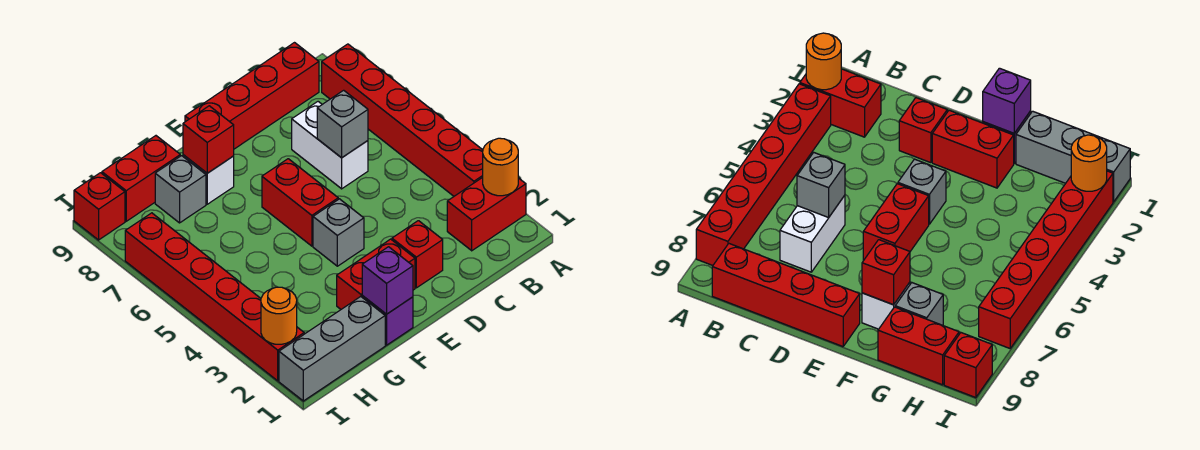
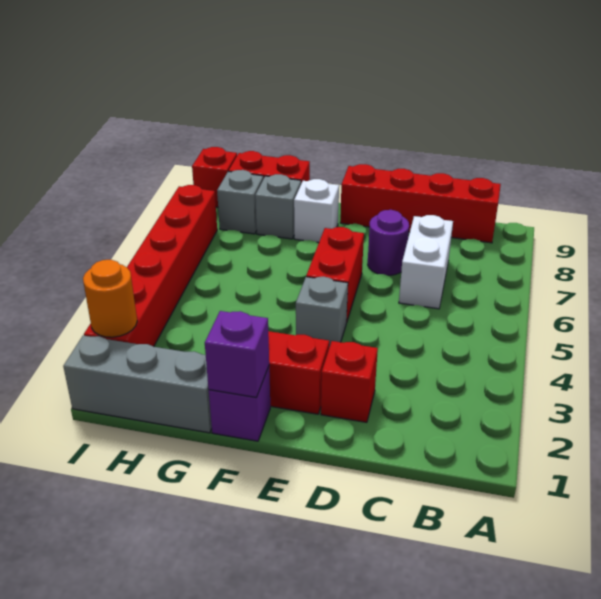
red 1x2 brick [447,177,526,251] -> none
orange 1x1 round brick [483,138,518,196] -> none
red 1x6 brick [322,44,483,196] -> none
grey 1x1 brick [317,90,368,158] -> grey 1x1 brick moved to [217,170,263,234]
none -> purple 1x1 round brick [368,210,409,275]
red 1x1 brick [183,106,234,173] -> none

